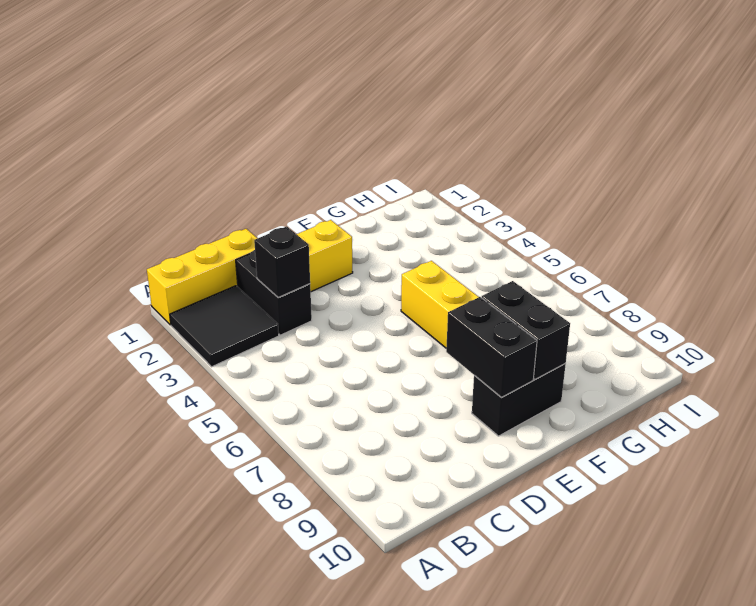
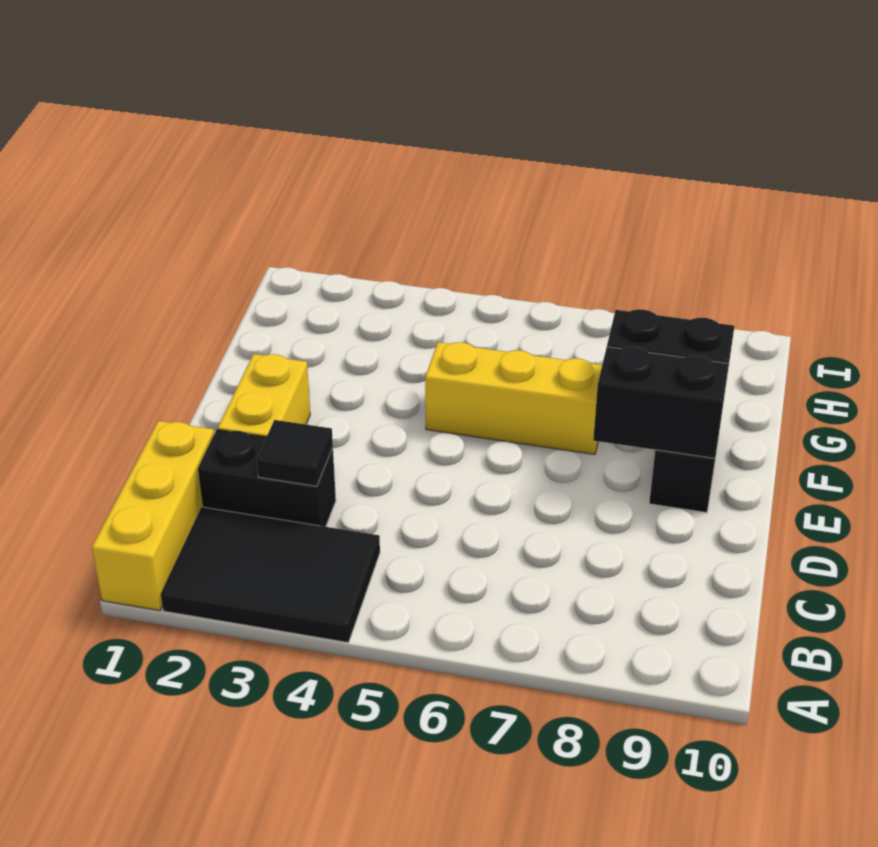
black 2x2 tile [170,286,279,367] -> black 2x3 tile [161,507,380,643]
black 1x1 brick [254,226,310,297] -> black 1x1 tile [257,420,333,486]

